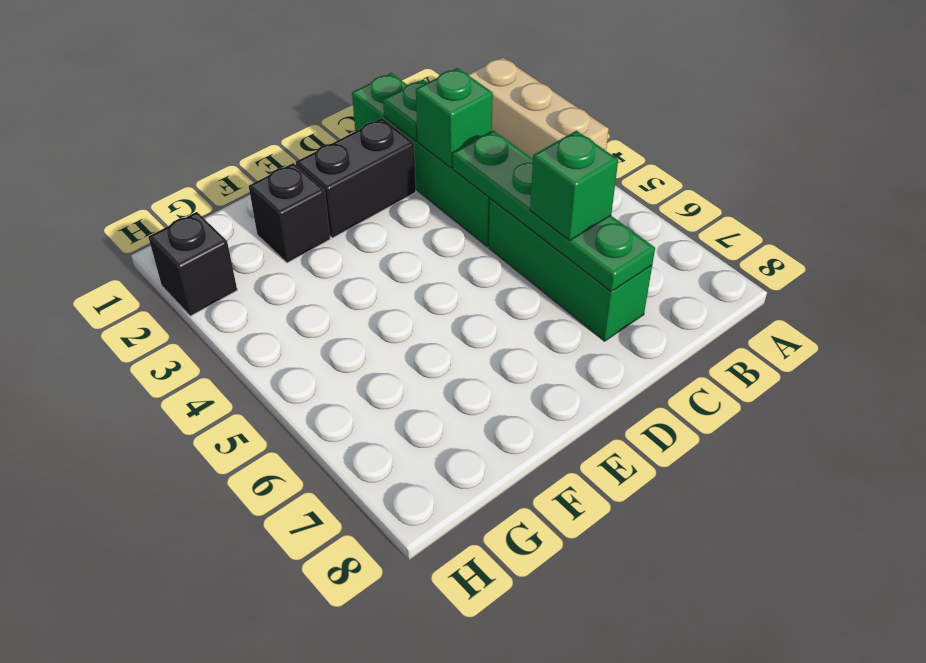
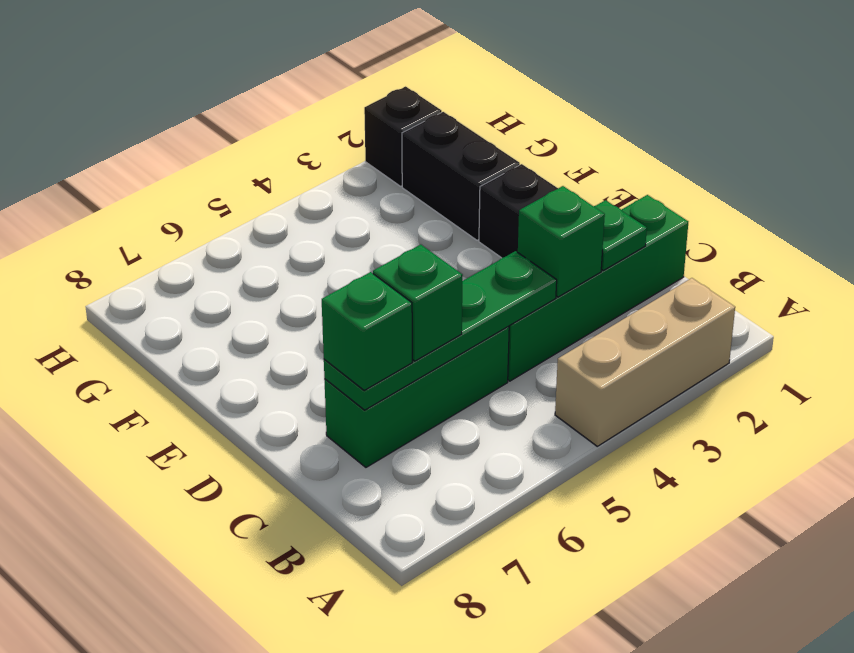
none -> green 1x1 brick [322,272,412,390]
black 1x1 brick [249,163,330,263] -> black 1x2 brick [402,112,520,240]

